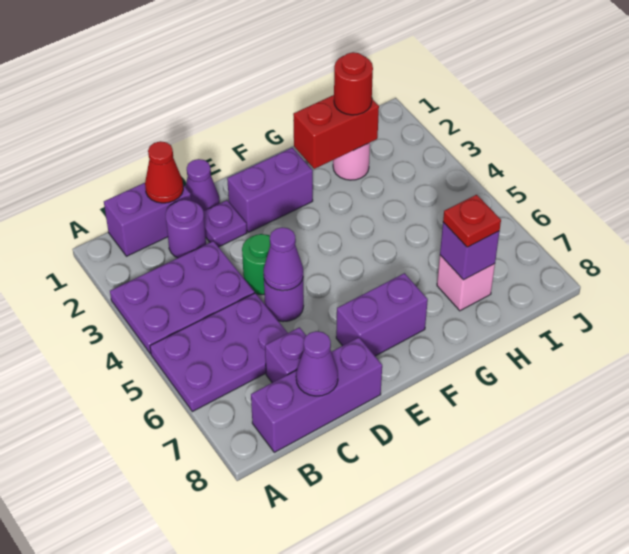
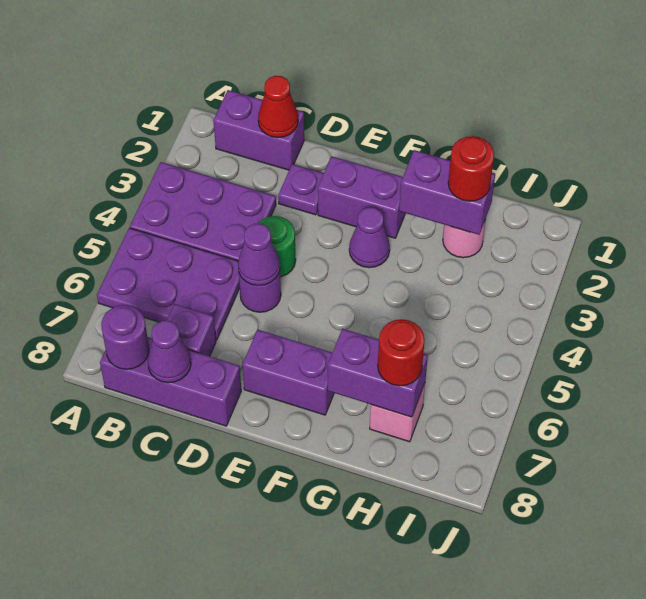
purple 1x1 round brick [166,200,206,258] -> purple 1x1 round brick moved to [101,305,149,369]
purple 1x1 cone [185,159,220,211] -> purple 1x1 cone moved to [349,207,390,268]
red 1x2 brick [293,95,379,169] -> purple 1x2 brick [399,150,495,235]
purple 1x1 brick [440,222,500,280] -> purple 1x2 brick [328,329,428,417]
red 1x1 plate [443,195,501,247] -> red 1x1 round brick [378,319,425,386]

